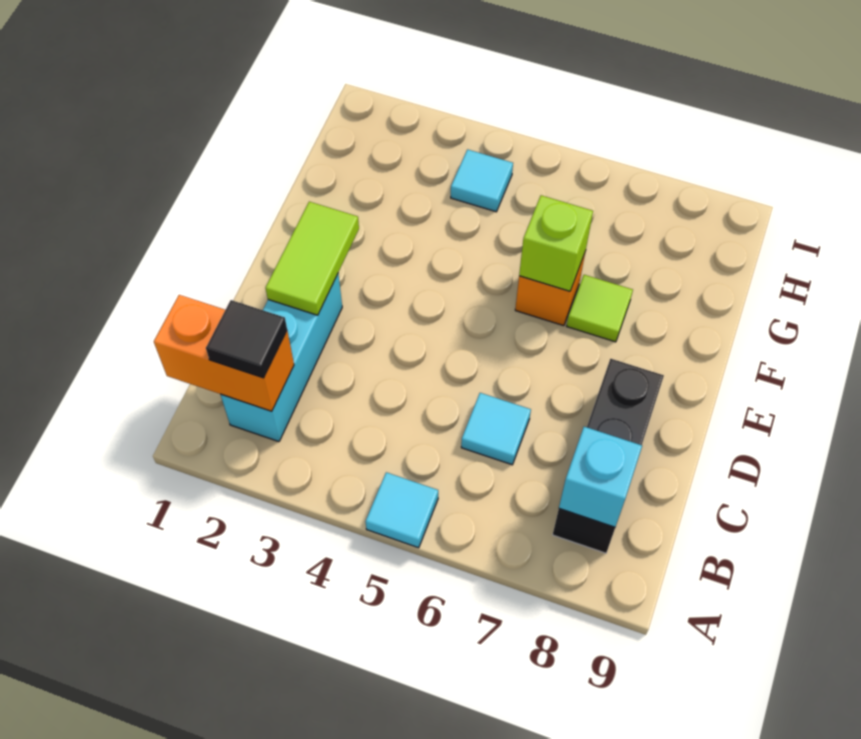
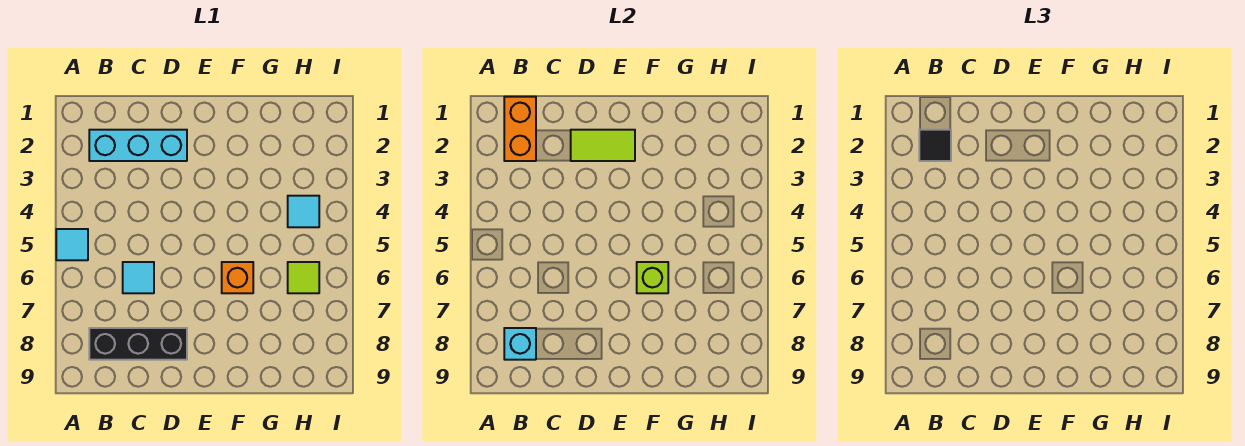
lime 1x1 tile [567,275,633,342] -> lime 1x1 tile moved to [288,262,319,293]

